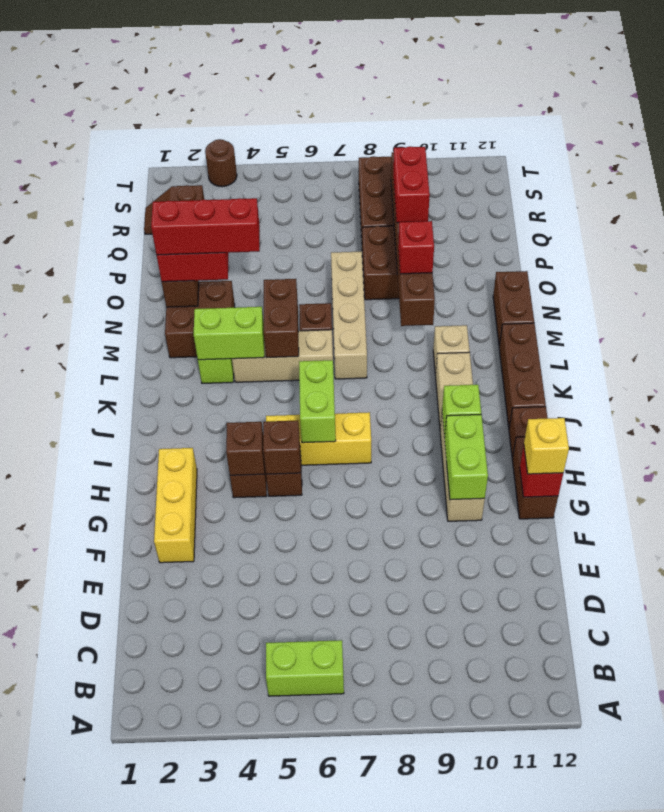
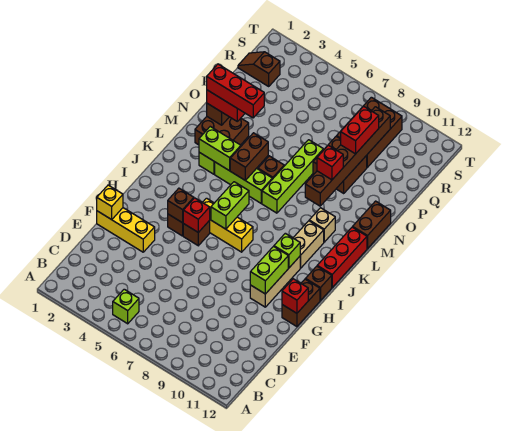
lime 1x2 brick [266,640,344,696] -> lime 1x1 brick [113,289,139,324]
yellow 1x3 brick [154,448,197,563] -> yellow 1x3 brick turned to [97,208,155,252]
yellow 1x1 brick [524,418,569,474] -> yellow 1x1 brick moved to [97,185,123,220]
brown 1x1 brick [263,420,300,474] -> red 1x1 brick [183,198,210,232]
brown 1x3 brick [499,323,546,427] -> red 1x3 brick [317,227,367,287]
tan 1x3 brick [232,330,333,382] -> lime 1x3 brick [215,162,272,203]
tan 1x4 brick [331,251,367,379] -> lime 1x4 brick [262,140,323,213]
brown 1x1 round brick [205,139,237,186] -> none

